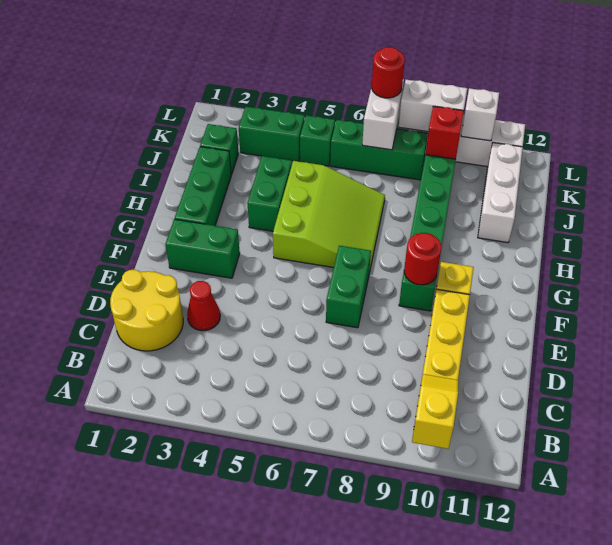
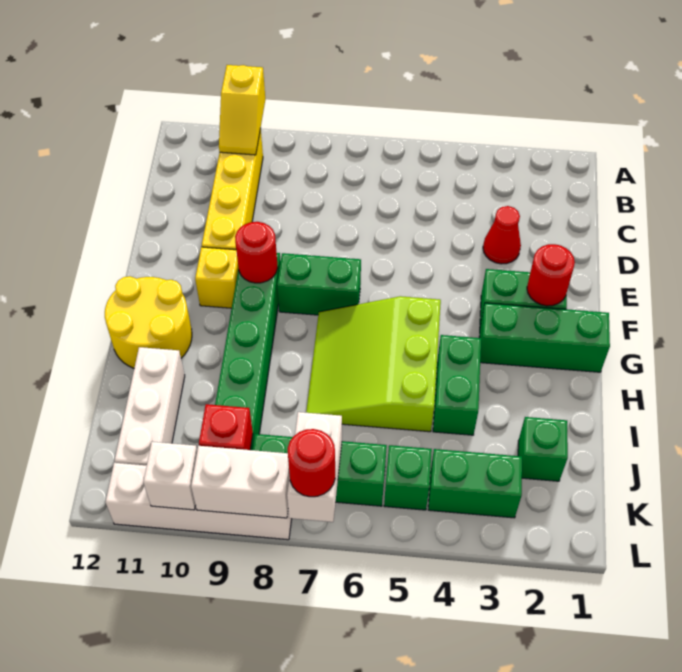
yellow 2x2 round brick [110,270,183,351] -> yellow 2x2 round brick moved to [105,276,192,368]
green 1x2 brick [326,246,371,328] -> green 1x2 brick turned to [277,253,361,315]
none -> red 1x1 round brick [527,244,575,306]
green 1x3 brick [175,147,231,226] -> green 1x3 brick turned to [479,303,610,372]

